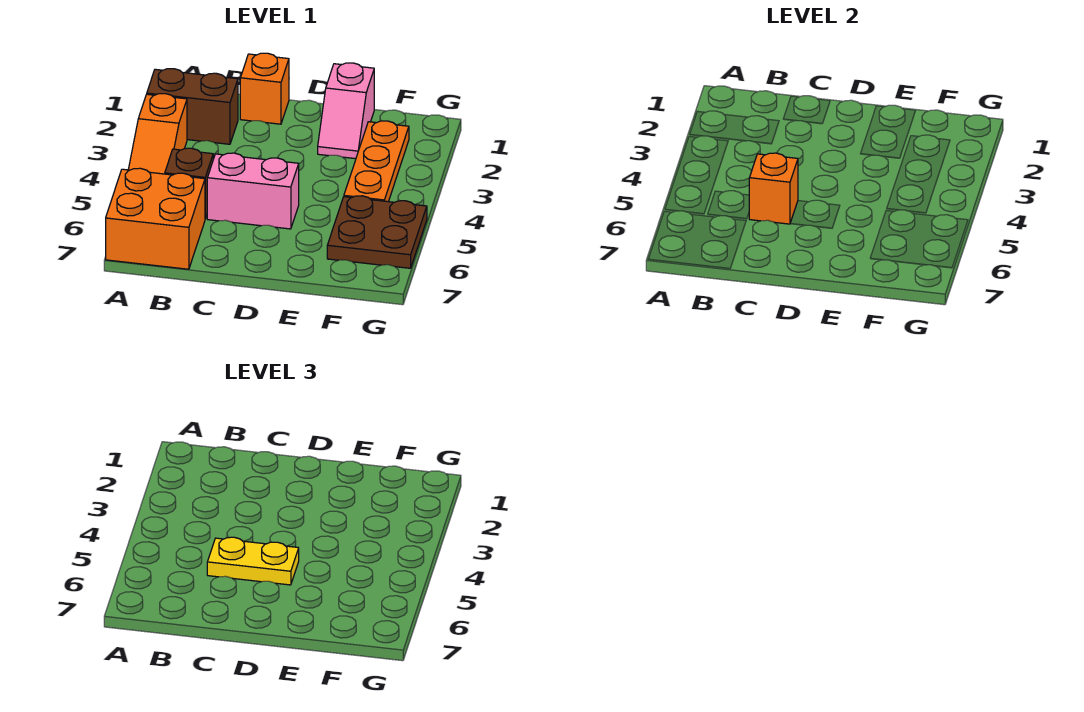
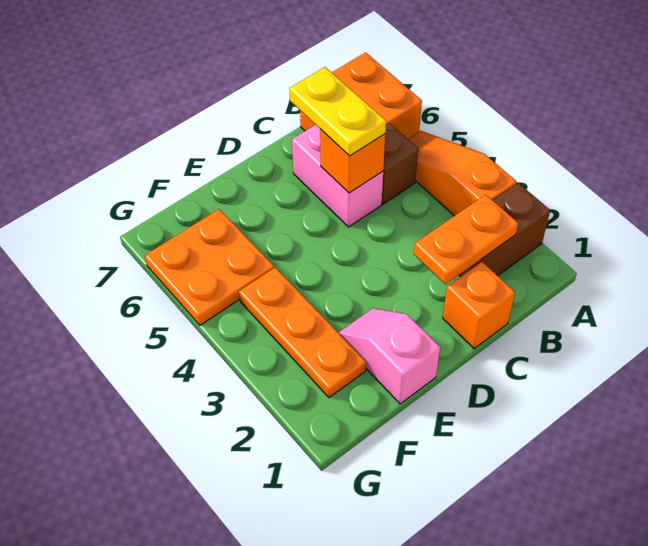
none -> orange 1x2 plate [414,195,518,284]
pink 1x2 brick [207,153,299,229] -> pink 1x2 brick turned to [292,125,383,227]
yellow 1x2 plate [207,537,299,585] -> yellow 1x2 plate turned to [289,67,386,156]
brown 2x2 plate [327,196,427,268] -> orange 2x2 plate [145,209,274,325]

